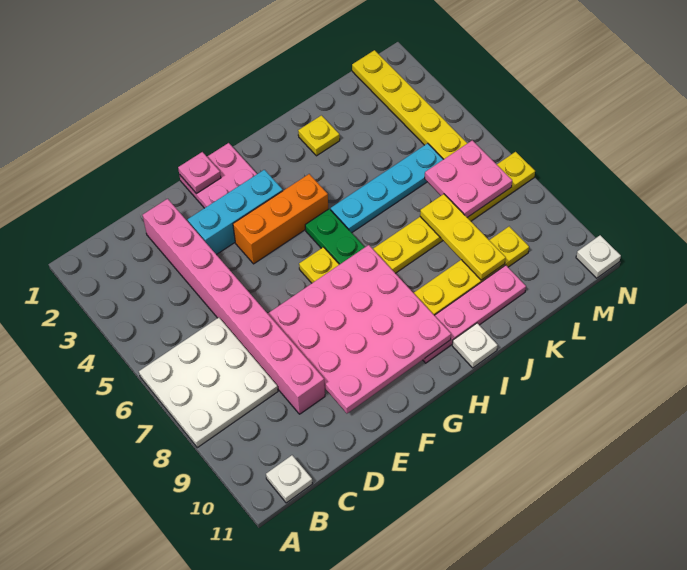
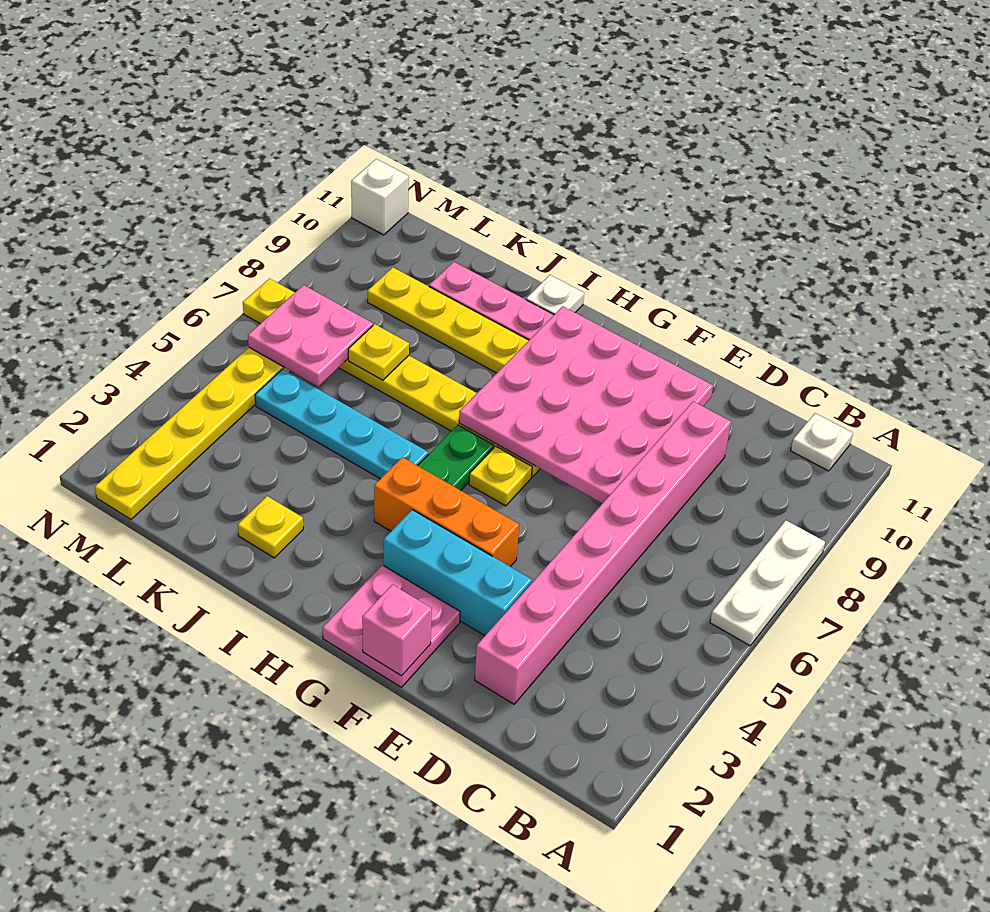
white 3x3 plate [139,318,278,448] -> white 1x3 plate [710,520,825,646]
pink 1x1 plate [178,152,221,194] -> pink 1x1 brick [362,585,432,676]
yellow 1x3 plate [420,194,506,280] -> yellow 1x1 plate [348,324,409,380]
white 1x1 plate [576,235,621,278] -> white 1x1 brick [351,159,409,235]

